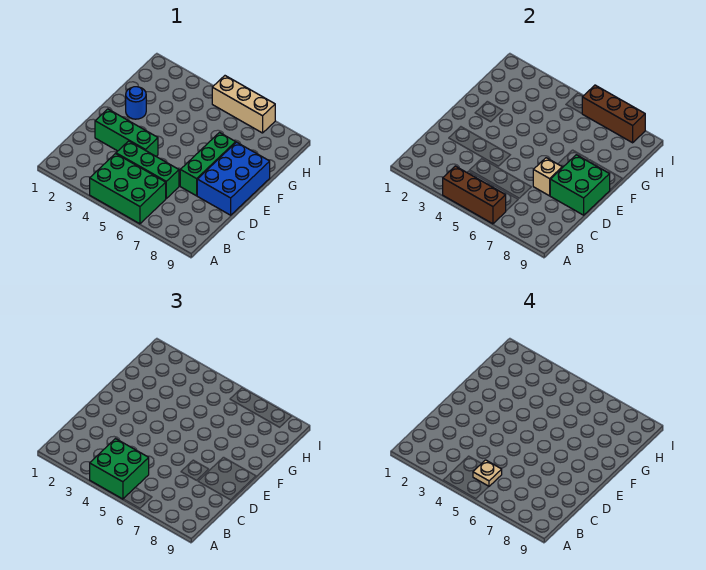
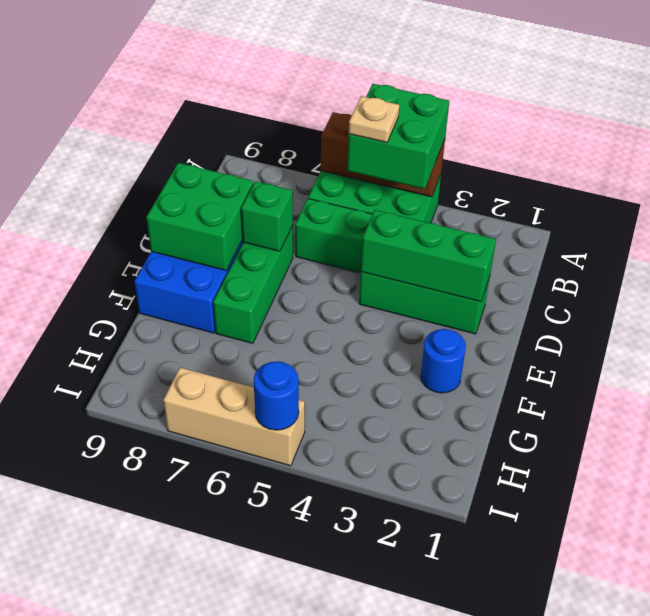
none -> green 1x3 brick [361,210,496,302]
tan 1x1 brick [533,158,562,196] -> green 1x1 brick [241,181,293,251]
none -> blue 1x1 round brick [254,361,299,430]
brown 1x3 brick [582,85,645,143] -> none

